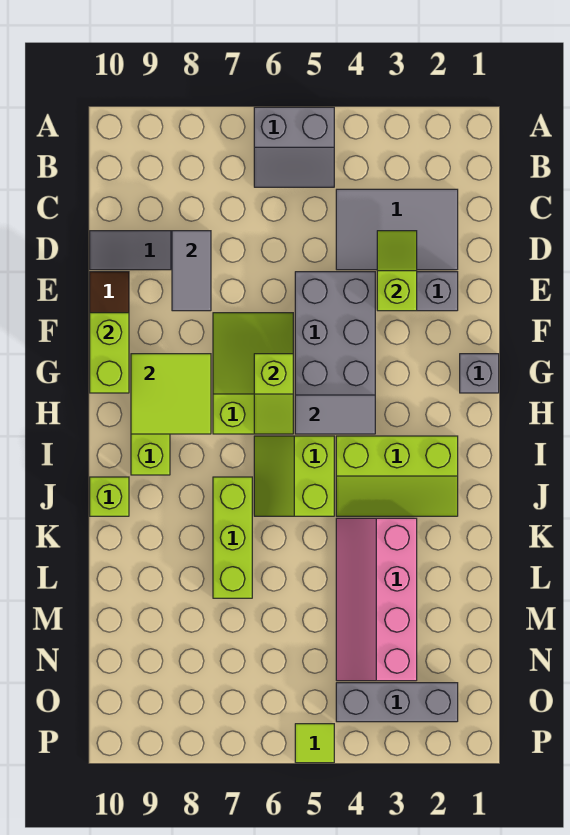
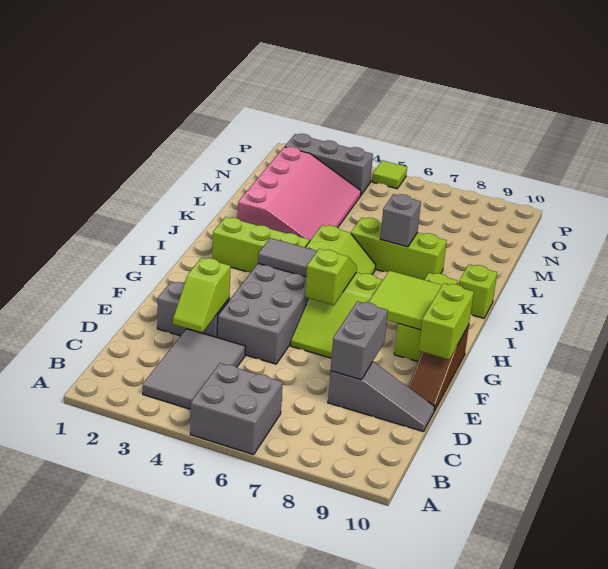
grey 2x2 slope [254,107,334,187] -> grey 2x2 brick [190,363,283,455]
grey 2x3 tile [336,189,458,270] -> grey 2x3 tile turned to [143,329,245,409]
grey 1x2 tile [172,231,211,311] -> grey 1x2 brick [330,301,388,380]
grey 1x1 brick [460,354,499,393] -> grey 1x1 brick moved to [380,194,421,247]
lime 1x3 brick [213,477,252,598] -> lime 1x3 brick turned to [351,218,447,280]
pink 2x4 slope [336,518,417,681] -> pink 3x4 slope [238,147,361,240]

